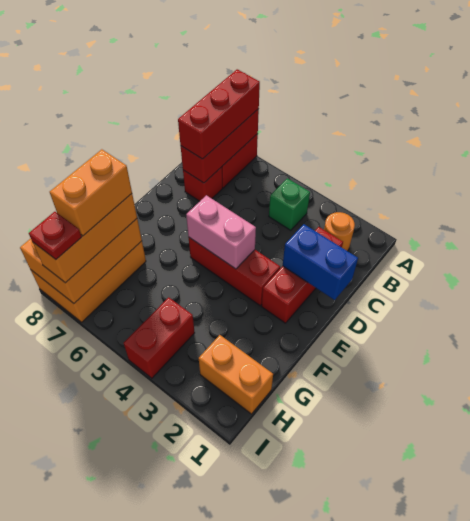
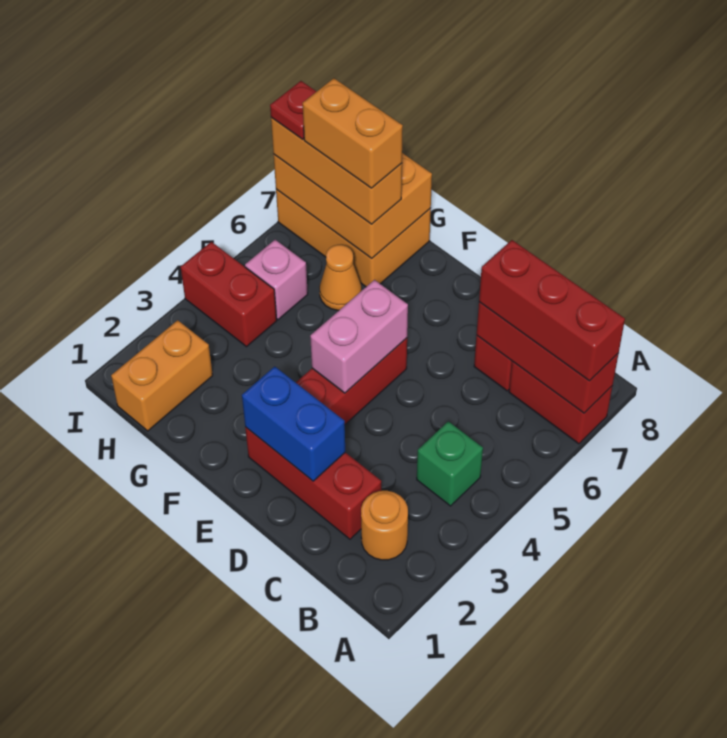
blue 1x2 brick [283,224,358,300] -> blue 1x2 brick turned to [242,366,345,481]
none -> orange 1x1 cone [319,245,362,311]
none -> pink 1x1 brick [245,240,308,320]

